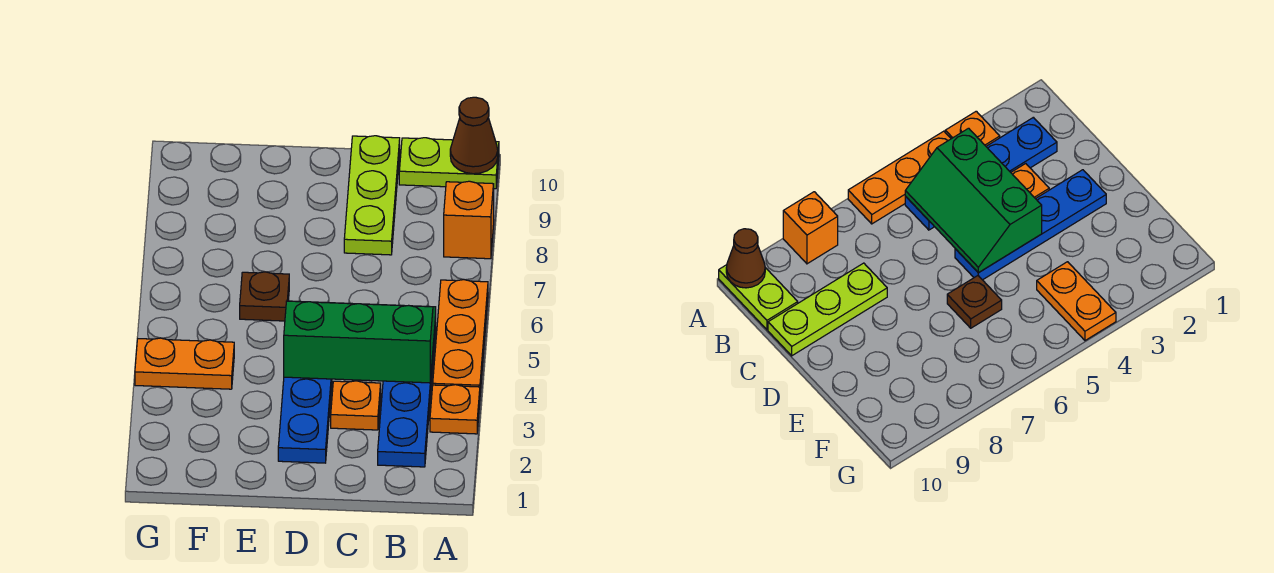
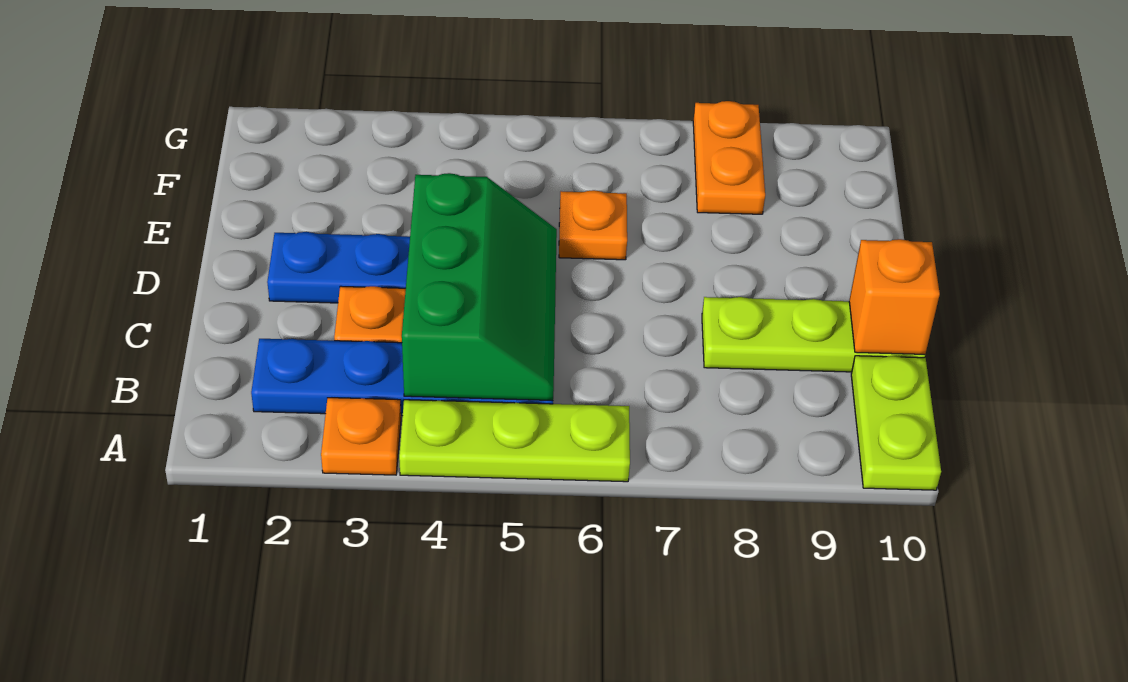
orange 1x3 plate [433,280,488,393] -> lime 1x3 plate [399,400,630,482]
orange 1x1 brick [444,181,494,259] -> orange 1x1 brick moved to [849,239,940,354]
brown 1x1 cone [450,97,498,174] -> none
brown 1x1 plate [240,272,289,321] -> orange 1x1 plate [559,190,627,260]
orange 1x2 plate [135,338,234,389] -> orange 1x2 plate moved to [693,101,765,214]

